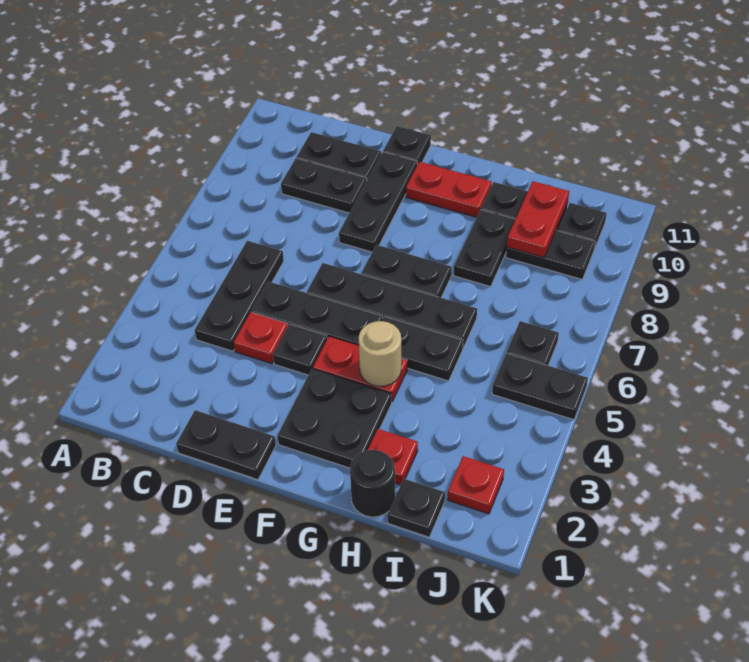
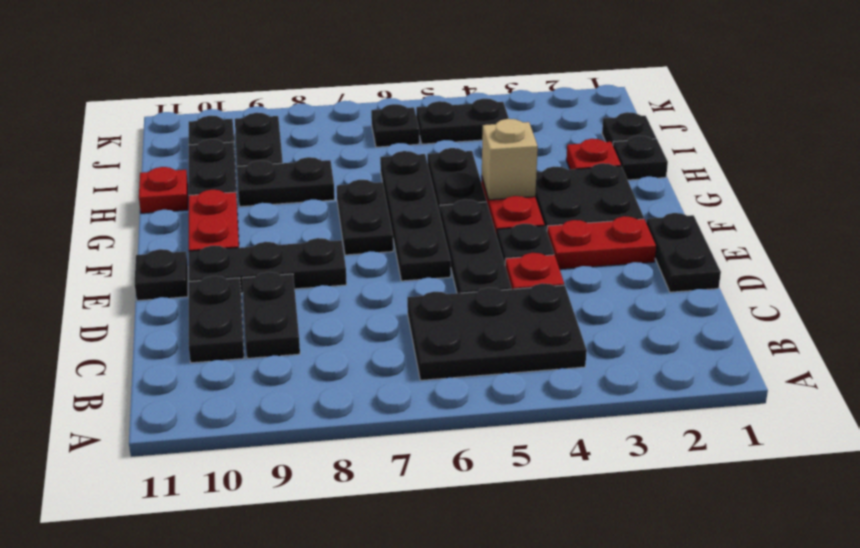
black 1x3 plate [195,241,284,351] -> black 2x3 plate [407,283,587,380]
tan 1x1 round brick [359,321,401,386] -> tan 1x1 brick [482,119,538,200]
black 1x1 round brick [350,450,395,517] -> black 1x1 plate [613,136,668,180]
red 1x2 plate [507,181,569,258] -> red 1x2 plate moved to [547,216,656,269]
red 1x1 plate [448,456,504,514] -> red 1x1 plate moved to [139,167,188,213]
black 1x2 plate [492,353,588,420] -> black 1x2 plate turned to [416,99,509,144]

